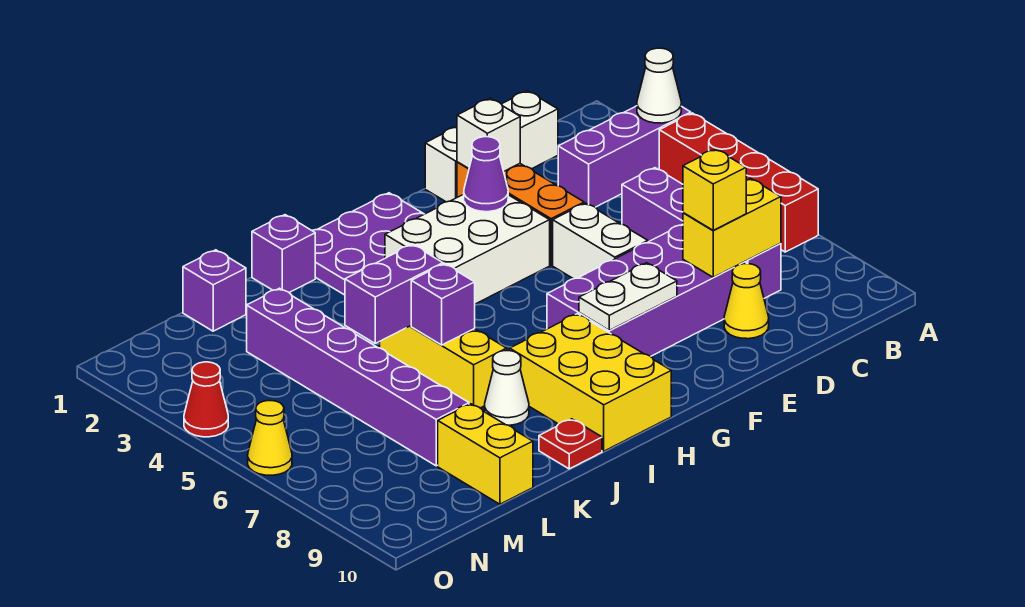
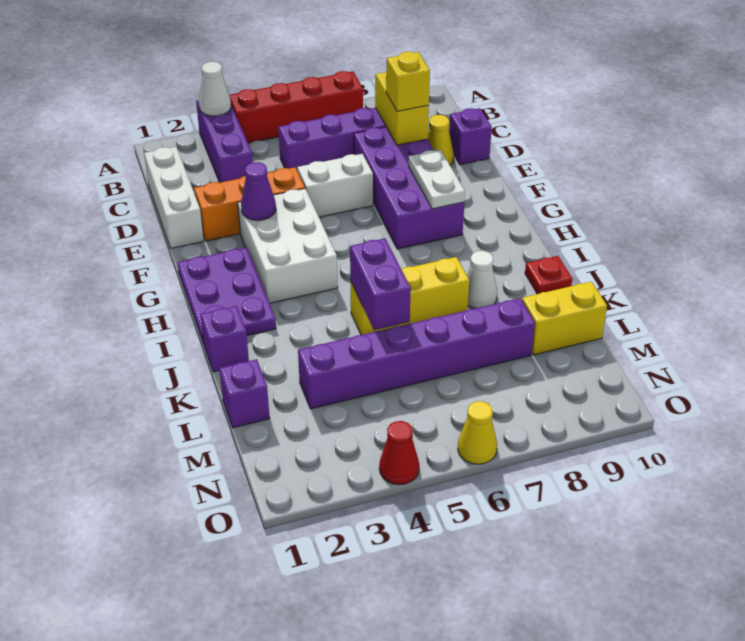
white 1x1 brick [457,99,520,171] -> none
yellow 2x3 brick [510,314,671,451] -> none
purple 1x1 brick [411,264,475,345] -> purple 1x1 brick moved to [449,108,492,165]

